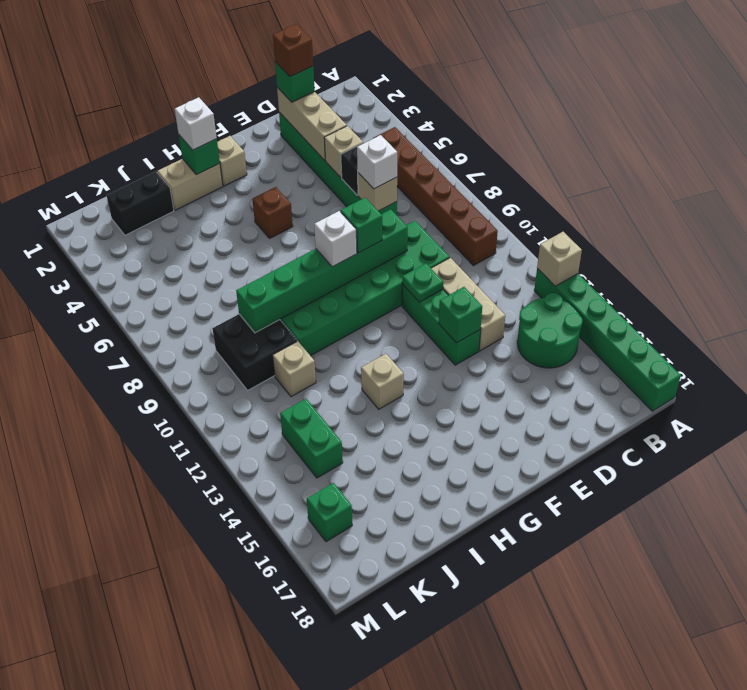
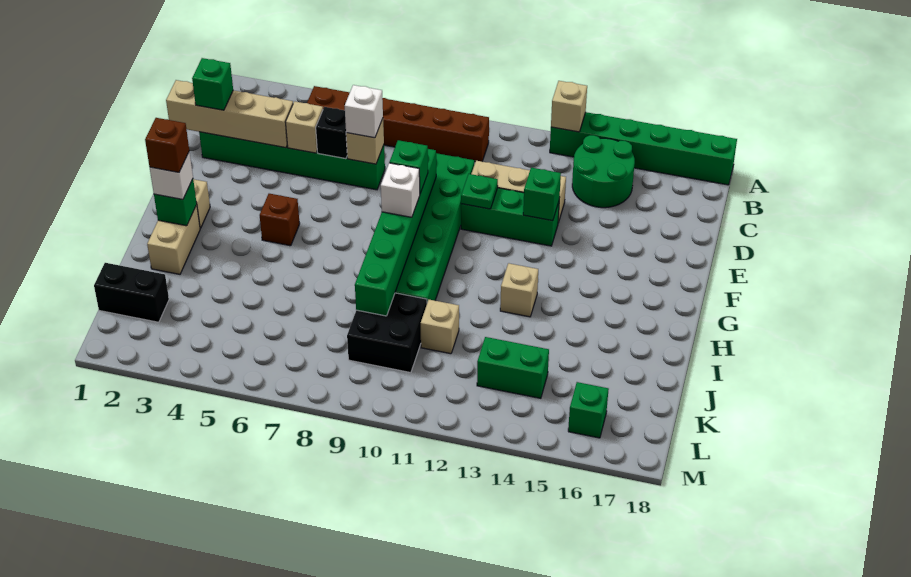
tan 1x3 brick [277,87,347,160] -> tan 1x4 brick [166,80,293,148]
brown 1x1 brick [273,24,313,77] -> brown 1x1 brick moved to [145,118,189,172]
black 1x2 brick [107,172,174,235] -> black 1x2 brick turned to [94,263,169,322]

